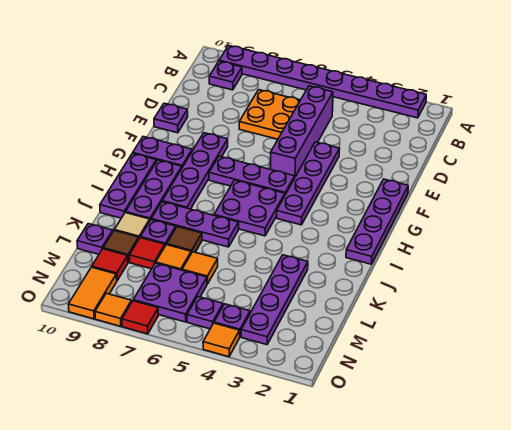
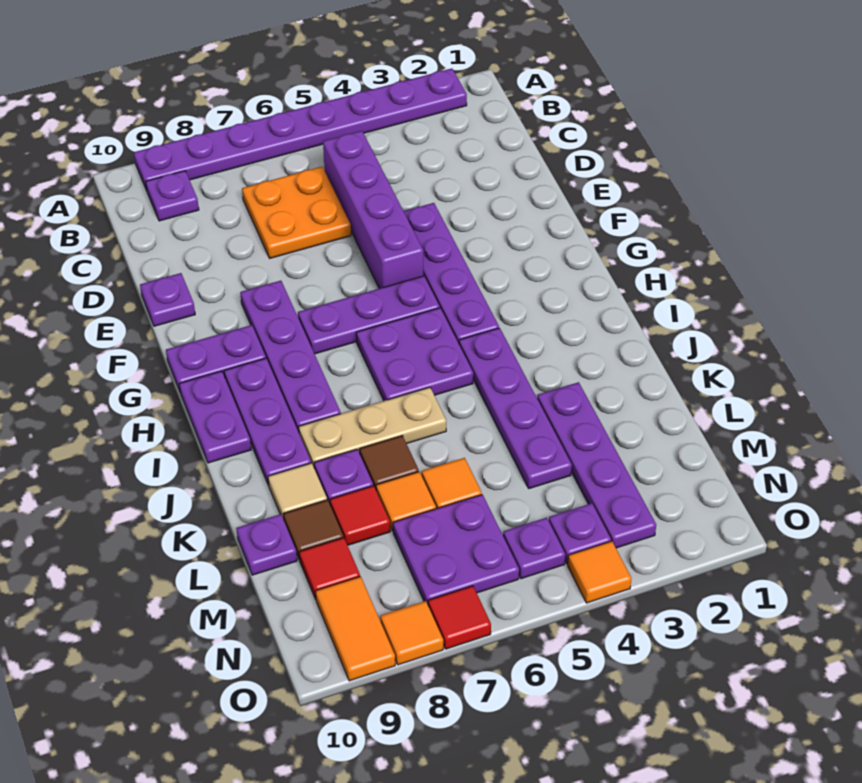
purple 1x4 plate [346,179,408,264] -> purple 1x4 plate moved to [459,328,572,489]
purple 1x3 plate [100,153,156,218] -> purple 1x2 plate [179,371,251,463]
purple 1x3 plate [151,202,239,247] -> tan 1x3 plate [299,387,446,467]

